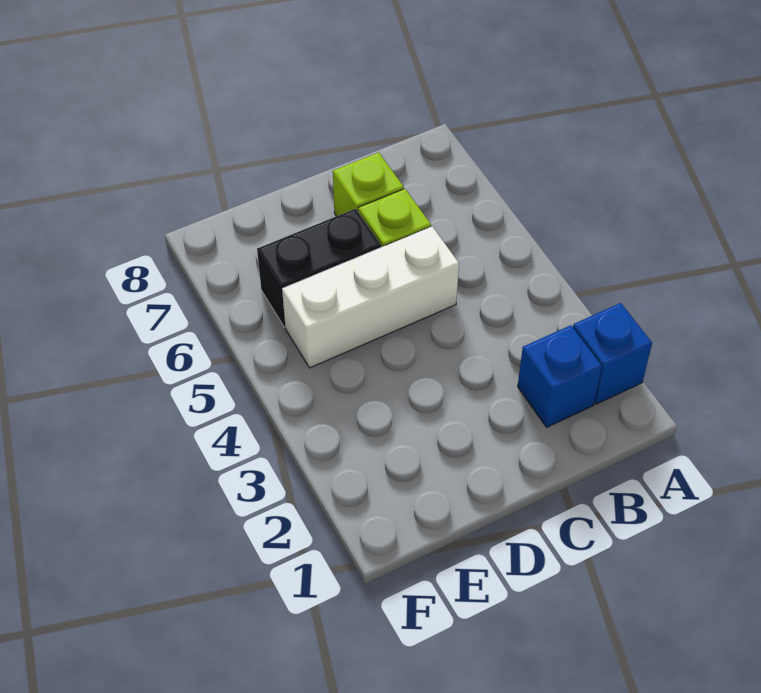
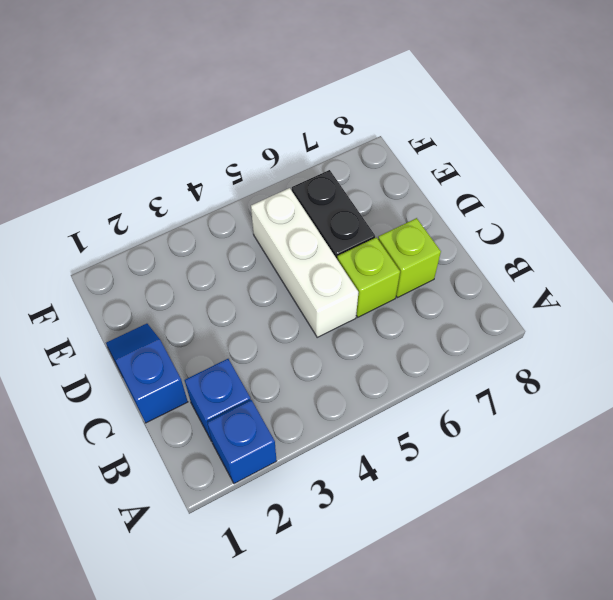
none -> blue 1x2 slope [106,324,188,423]

